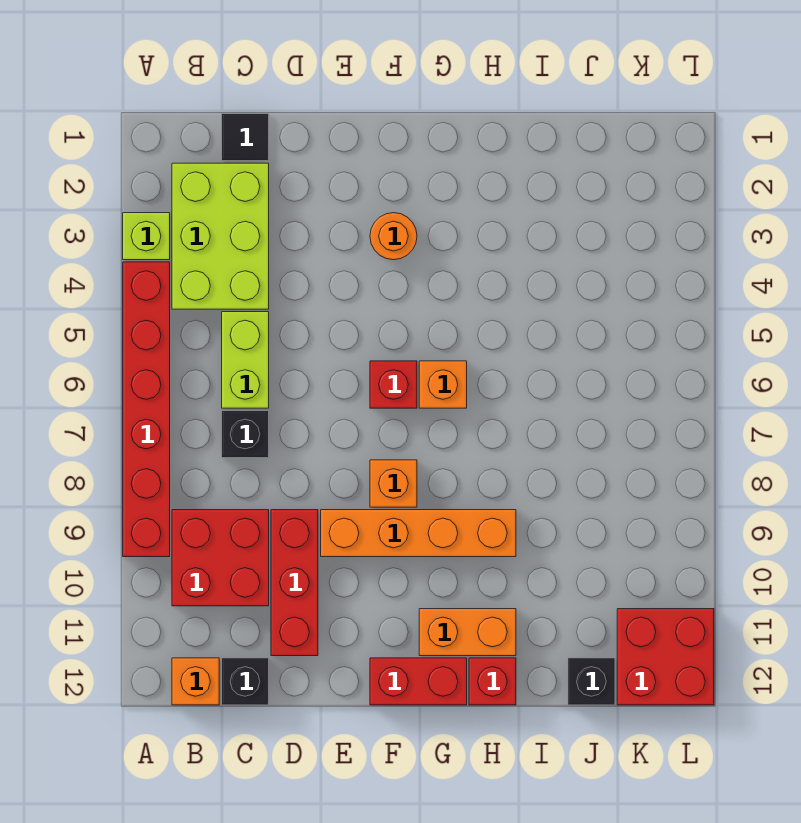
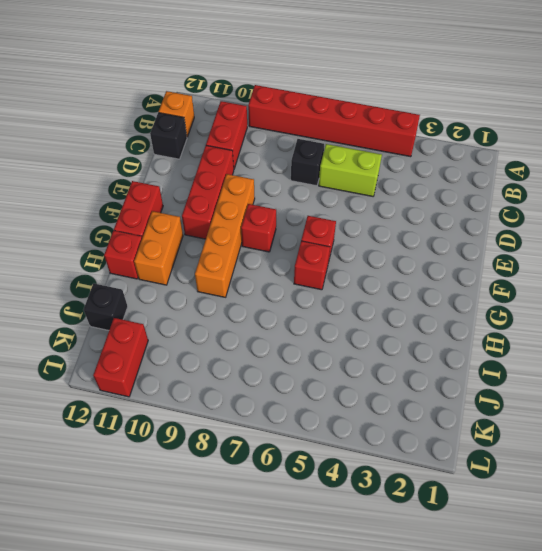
lime 1x1 brick [123,213,170,260] -> none
lime 2x3 brick [172,163,269,309] -> none
red 2x2 brick [172,510,269,606] -> red 1x2 brick [206,101,247,169]
black 1x1 tile [222,114,269,161] -> none
red 1x3 brick [271,510,318,656] -> red 1x3 brick turned to [182,145,234,239]
orange 1x1 round brick [370,213,417,260] -> none
orange 1x1 brick [370,460,417,507] -> red 1x1 brick [241,204,276,252]
orange 1x1 brick [419,361,467,408] -> red 1x1 brick [294,241,330,290]
red 2x2 brick [617,609,714,705] -> red 1x2 brick [93,318,148,397]

